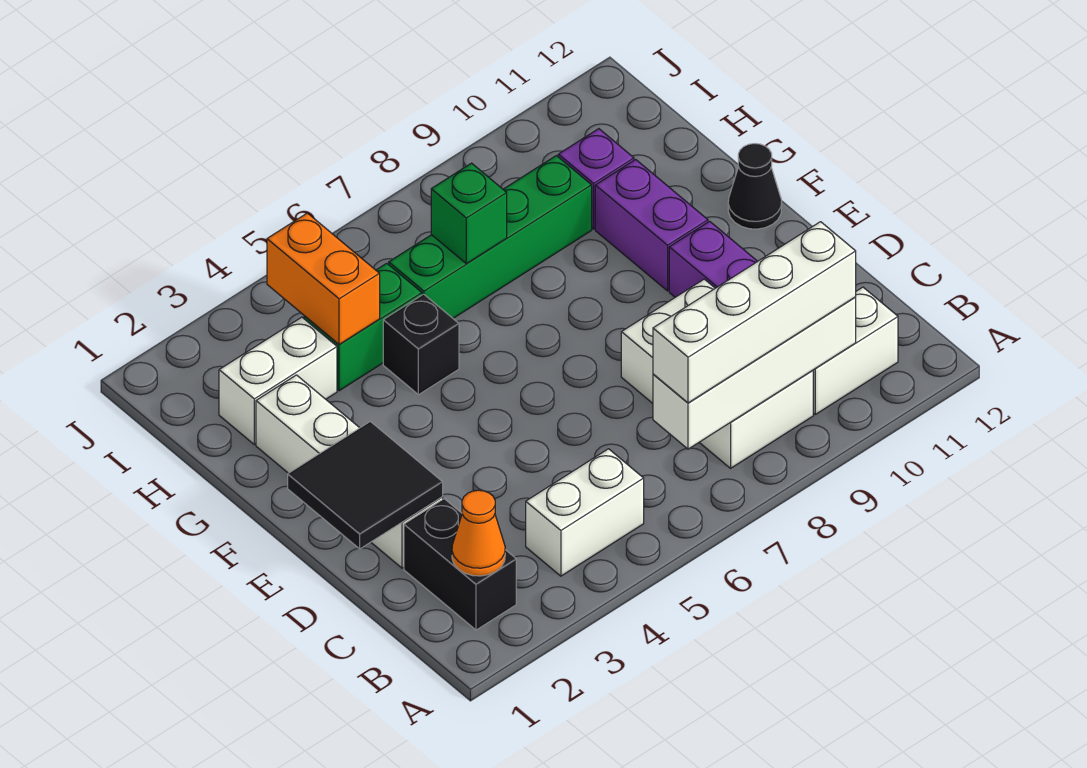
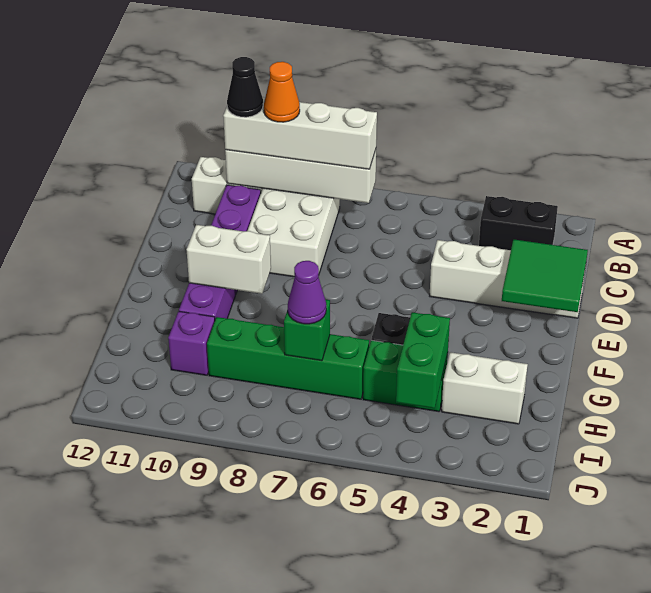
black 1x2 brick [404,499,516,630] -> black 1x2 brick turned to [479,196,558,250]
orange 1x1 cone [452,490,505,576] -> orange 1x1 cone moved to [264,62,300,122]
white 1x2 brick [526,449,644,576] -> white 1x2 brick moved to [186,225,271,294]
black 2x2 tile [288,421,443,549] -> green 2x2 tile [502,240,588,312]
white 1x4 brick [256,375,443,568] -> white 1x4 brick turned to [430,240,586,318]
black 1x1 cone [728,144,782,229] -> black 1x1 cone moved to [227,57,263,117]
orange 1x2 brick [267,213,380,344] -> green 1x2 brick [396,312,450,408]
none -> purple 1x1 cone [288,261,326,324]

